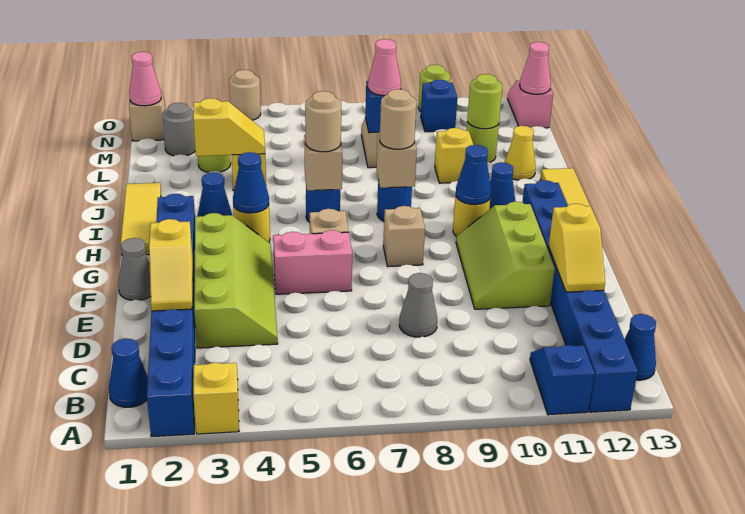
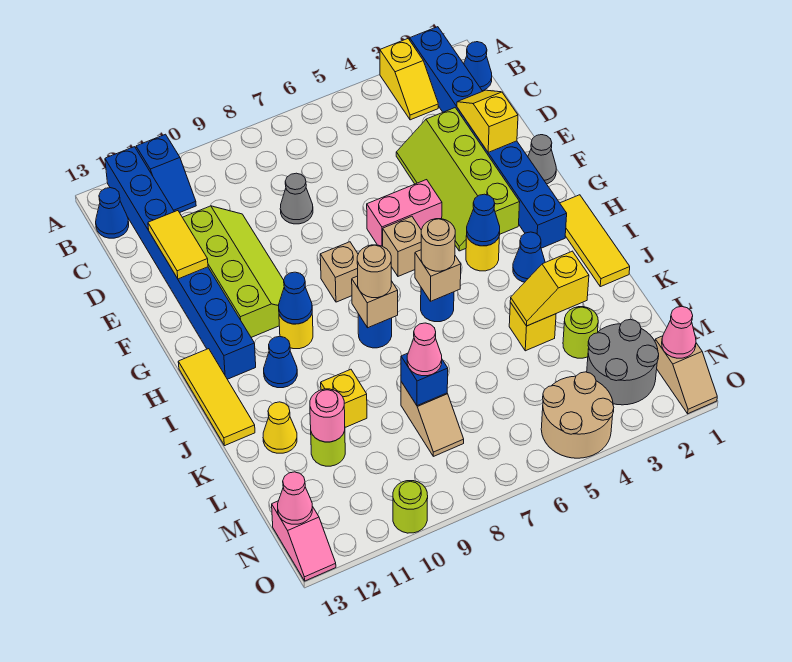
yellow 1x2 slope [548,204,605,292] -> yellow 1x2 tile [148,211,208,279]
lime 2x3 slope [456,202,555,309] -> lime 2x4 slope [183,206,284,337]
lime 1x1 round brick [467,74,502,129] -> pink 1x1 round brick [310,389,345,442]
grey 1x1 round brick [162,103,195,156] -> grey 2x2 round brick [587,319,659,405]
blue 1x1 brick [421,80,457,132] -> none
tan 1x1 round brick [229,70,261,120] -> tan 2x2 round brick [541,372,614,458]

